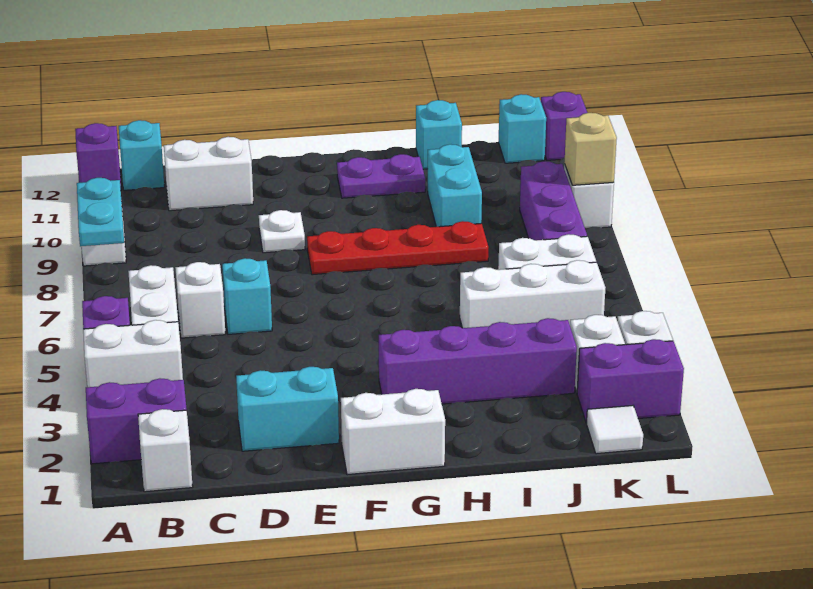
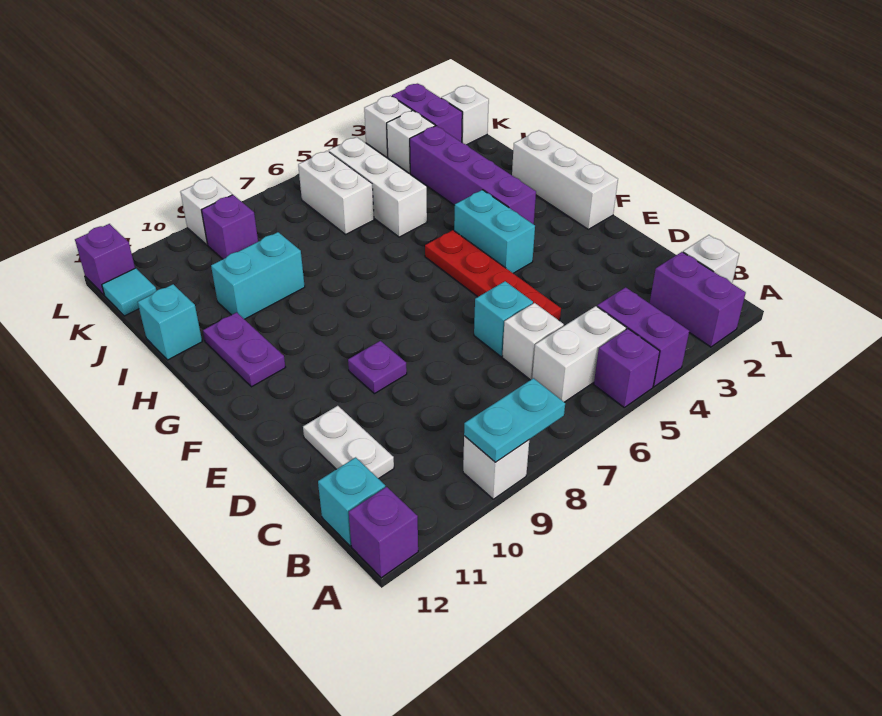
white 1x2 brick [83,320,183,387] -> purple 1x2 brick [597,287,689,387]
white 1x2 brick [164,137,253,211] -> white 1x2 plate [303,406,394,479]
cyan 1x2 brick [236,367,339,451] -> cyan 1x2 brick moved to [454,190,535,273]
white 1x1 plate [259,210,305,253] -> purple 1x1 plate [348,341,407,394]
white 1x2 brick [341,389,445,475] -> white 1x3 brick [512,130,618,229]
red 1x4 plate [307,221,488,275] -> red 1x4 plate moved to [425,230,561,320]
white 1x1 tile [587,406,643,454] -> white 1x1 brick [441,86,489,145]
purple 1x3 brick [520,161,587,240] -> purple 1x1 brick [202,195,258,259]
cyan 1x1 brick [499,94,546,163] -> cyan 1x1 tile [102,268,156,316]
tan 1x1 brick [564,113,617,185] -> none

